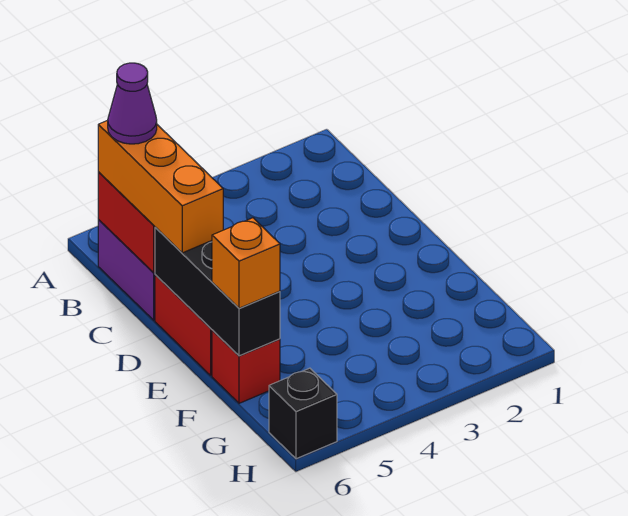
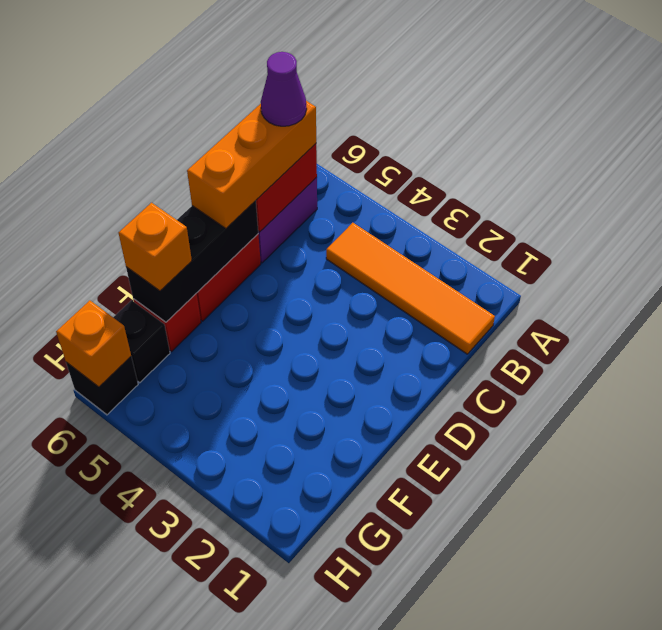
none -> orange 1x4 tile [326,223,495,354]
none -> black 1x1 brick [113,300,170,383]
none -> orange 1x1 brick [56,300,131,387]

